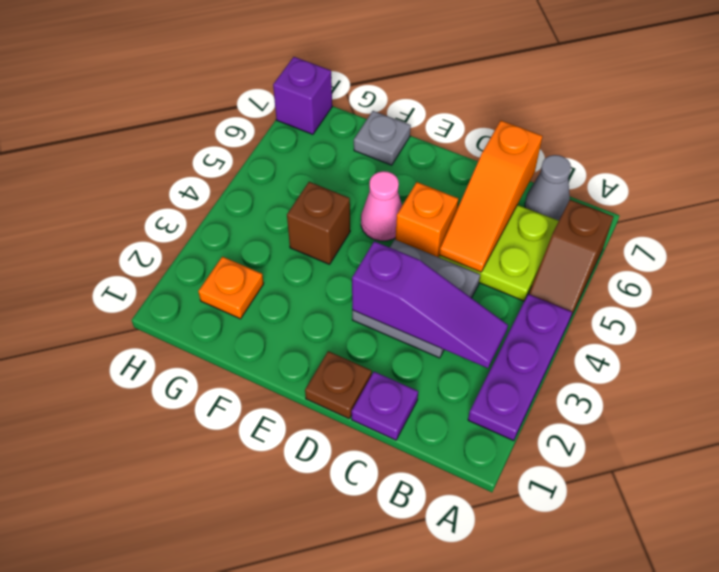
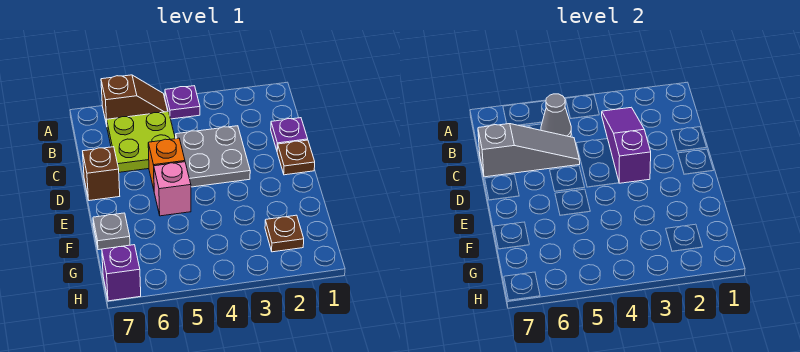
purple 1x3 plate [468,294,572,441] -> purple 1x1 plate [165,86,200,119]
grey 1x1 cone [525,155,571,221] -> grey 1x1 cone moved to [541,94,571,137]
orange 1x3 slope [439,121,542,272] -> grey 1x3 slope [478,124,580,177]
pink 1x1 cone [361,171,402,241] -> pink 1x1 brick [154,162,191,216]
brown 1x1 brick [287,182,350,264] -> brown 1x1 brick moved to [83,147,120,201]
orange 1x1 plate [198,257,264,319] -> brown 1x1 plate [265,215,304,252]

